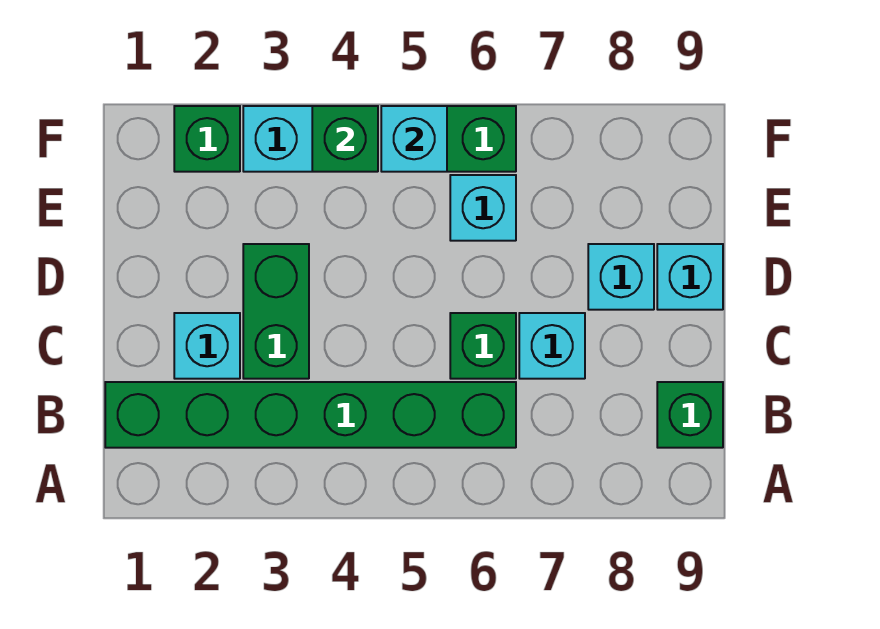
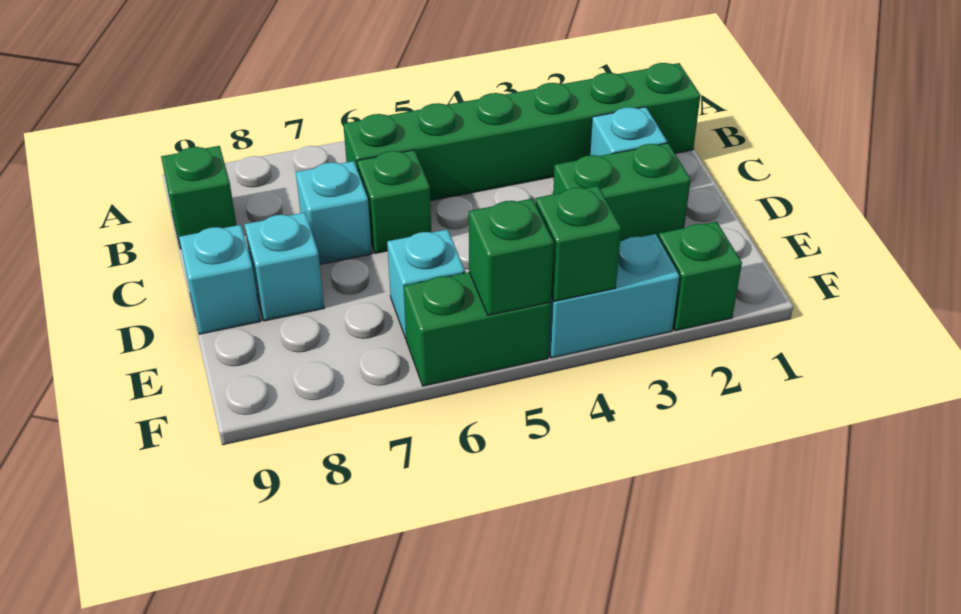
green 1x2 brick [243,244,309,379] -> green 1x2 brick turned to [553,143,691,241]
cyan 1x1 brick [381,106,447,172] -> green 1x1 brick [469,199,554,315]

